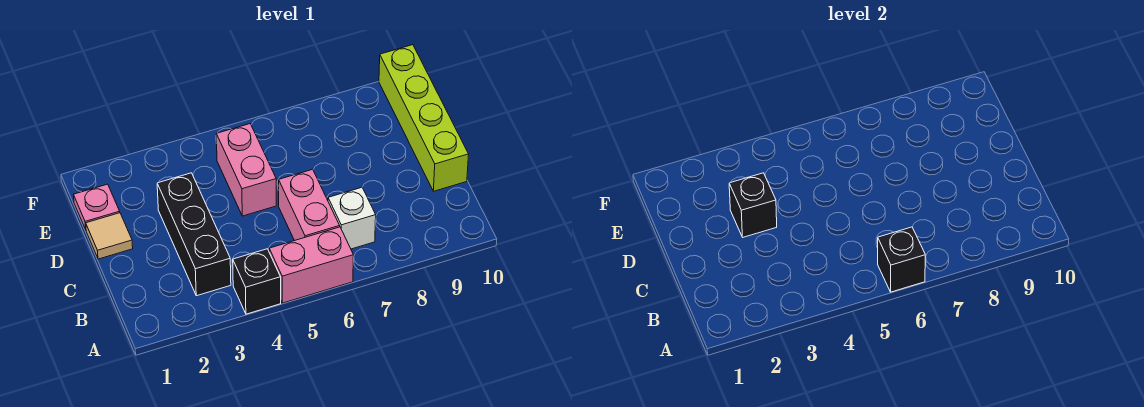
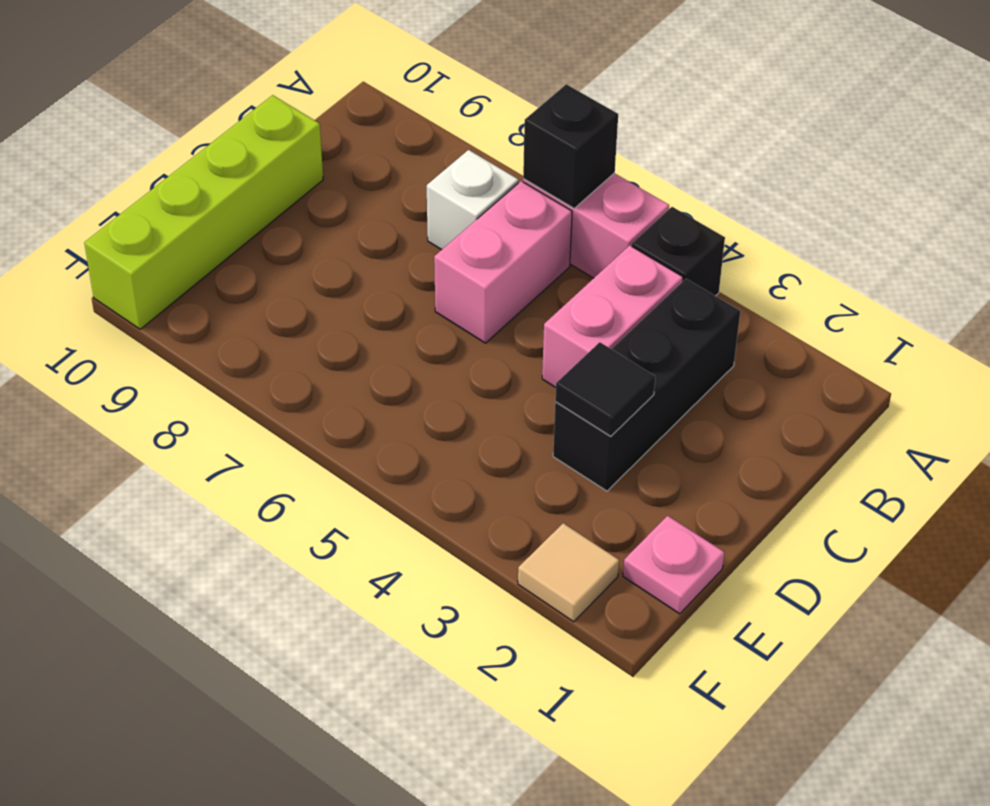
tan 1x1 tile [86,213,133,259] -> tan 1x1 tile moved to [518,523,619,622]
black 1x1 brick [729,173,777,237] -> black 1x1 tile [555,342,655,436]
pink 1x2 brick [216,124,276,216] -> pink 1x2 brick moved to [542,245,683,387]

